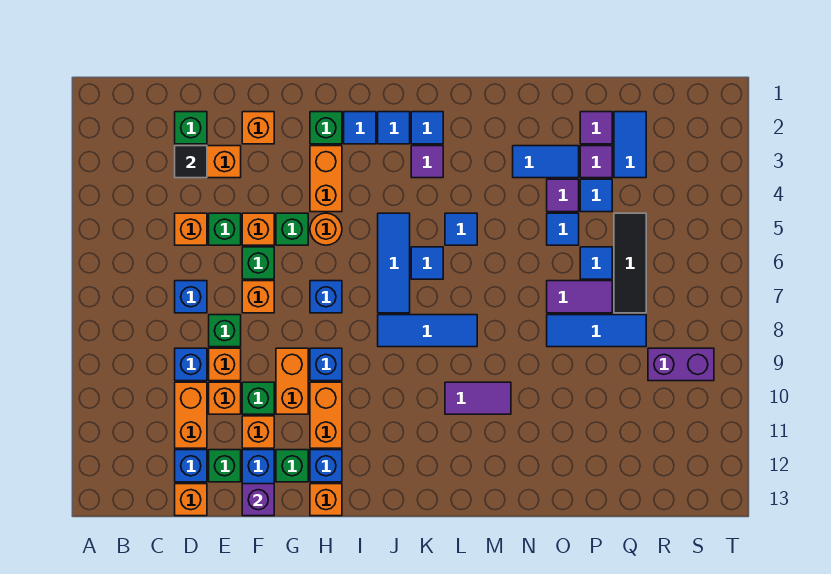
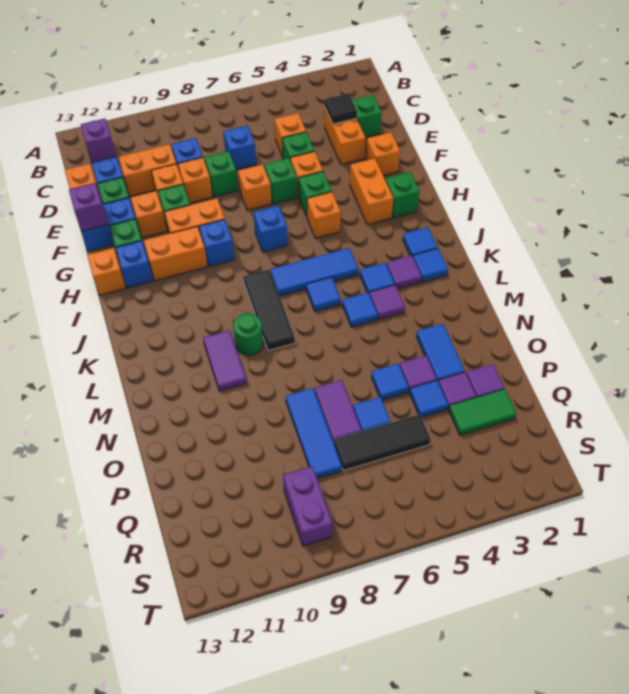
none -> purple 1x1 brick [81,119,116,163]
orange 1x2 brick [310,146,342,212] -> orange 1x2 brick turned to [350,158,393,225]
orange 1x1 round brick [310,213,342,245] -> orange 1x1 brick [307,192,341,238]
blue 1x1 tile [344,112,376,144] -> blue 1x1 tile moved to [360,263,395,294]
blue 1x3 tile [378,315,477,347] -> black 1x3 tile [243,270,295,351]
none -> purple 1x1 tile [370,285,405,320]
none -> green 1x1 round brick [233,313,263,355]
blue 1x2 tile [614,112,646,178] -> green 1x2 tile [449,389,517,435]

